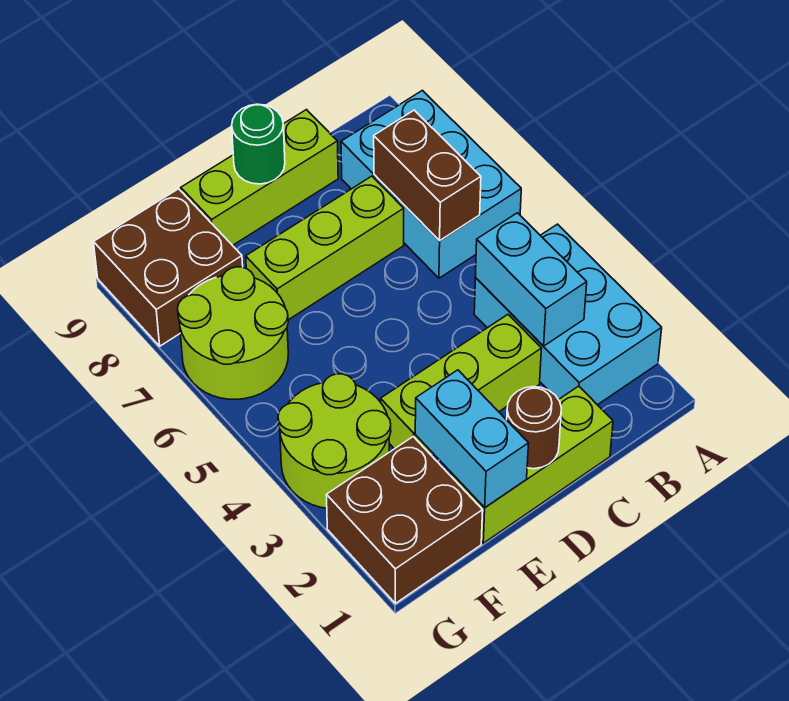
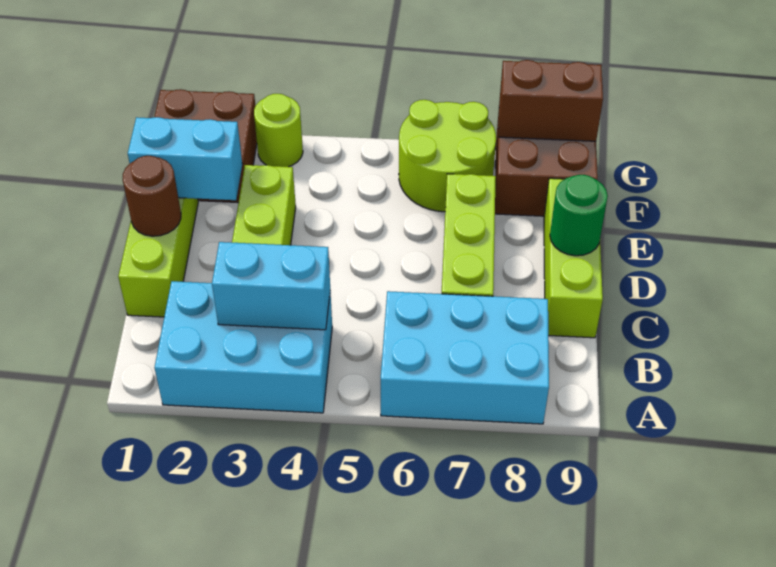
brown 1x2 brick [374,110,481,241] -> brown 1x2 brick moved to [499,60,603,141]
lime 2x2 round brick [278,374,391,508] -> lime 1x1 round brick [254,94,303,167]

